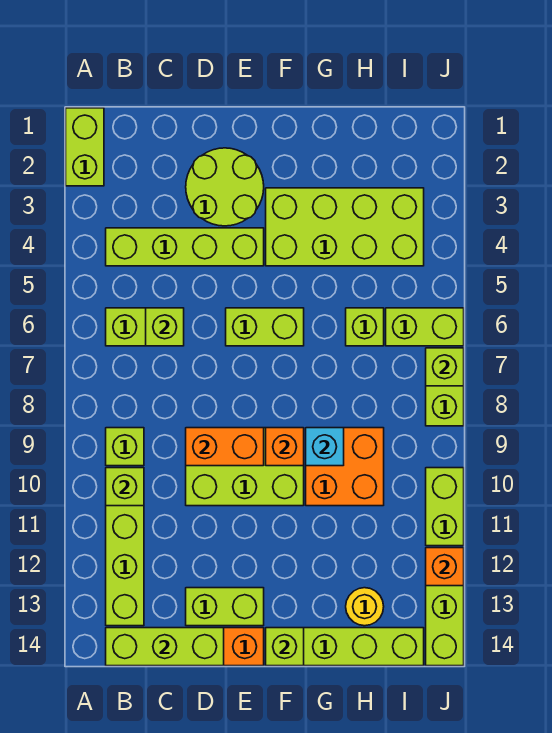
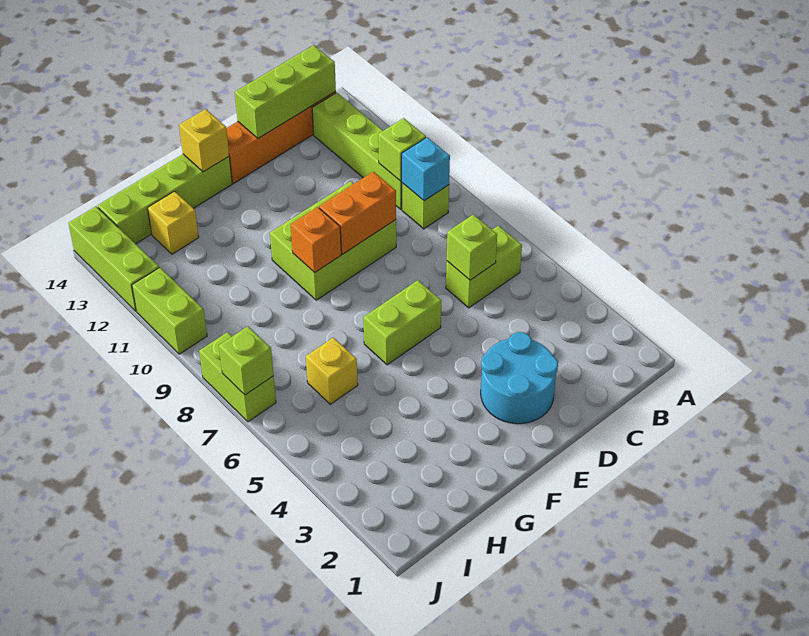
lime 1x2 brick [66,108,104,186] -> none
lime 1x4 brick [106,228,264,266] -> none
lime 2x2 round brick [186,148,264,226] -> cyan 2x2 round brick [481,332,558,424]
lime 1x2 brick [186,588,264,626] -> none
lime 2x4 brick [266,188,424,266] -> none
lime 1x1 brick [266,628,304,666] -> yellow 1x1 brick [179,109,229,172]
orange 2x2 brick [306,428,384,506] -> none
cyan 1x1 brick [306,428,344,466] -> cyan 1x1 brick moved to [402,137,450,201]
lime 1x1 brick [346,308,384,346] -> yellow 1x1 brick [306,338,358,404]
yellow 1x1 round brick [346,588,384,626] -> yellow 1x1 brick [148,191,199,254]
lime 1x2 brick [386,308,464,346] -> none
orange 1x1 brick [426,548,464,586] -> none

